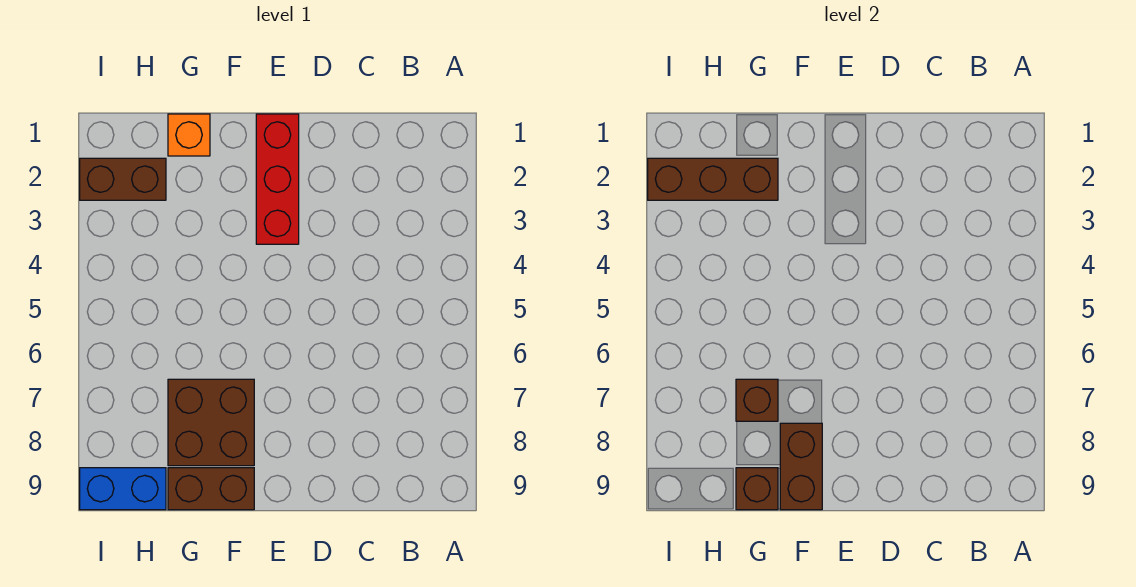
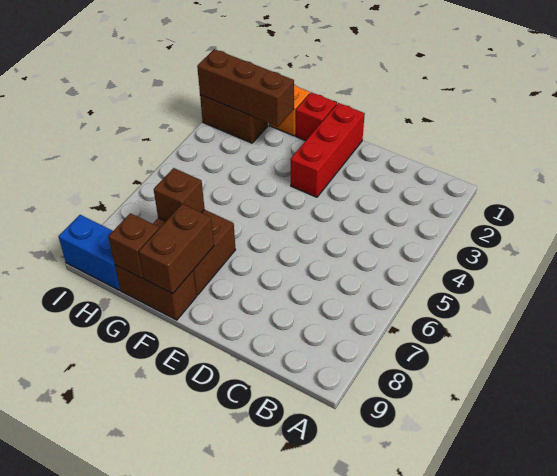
none -> red 1x1 brick [296,92,337,141]

